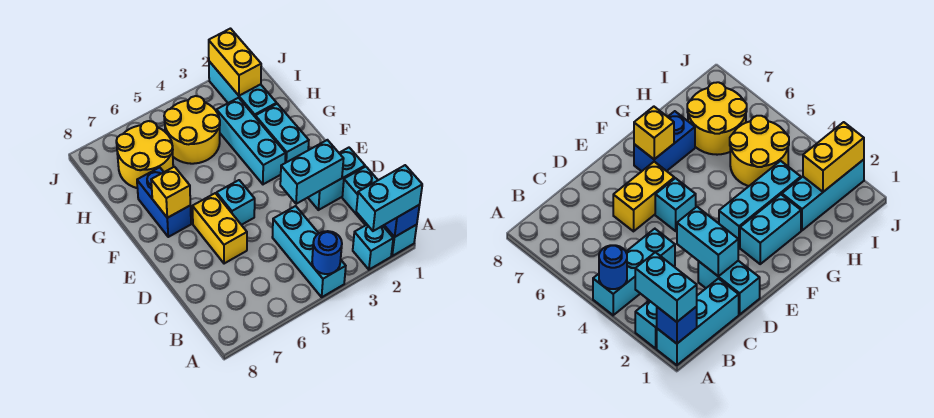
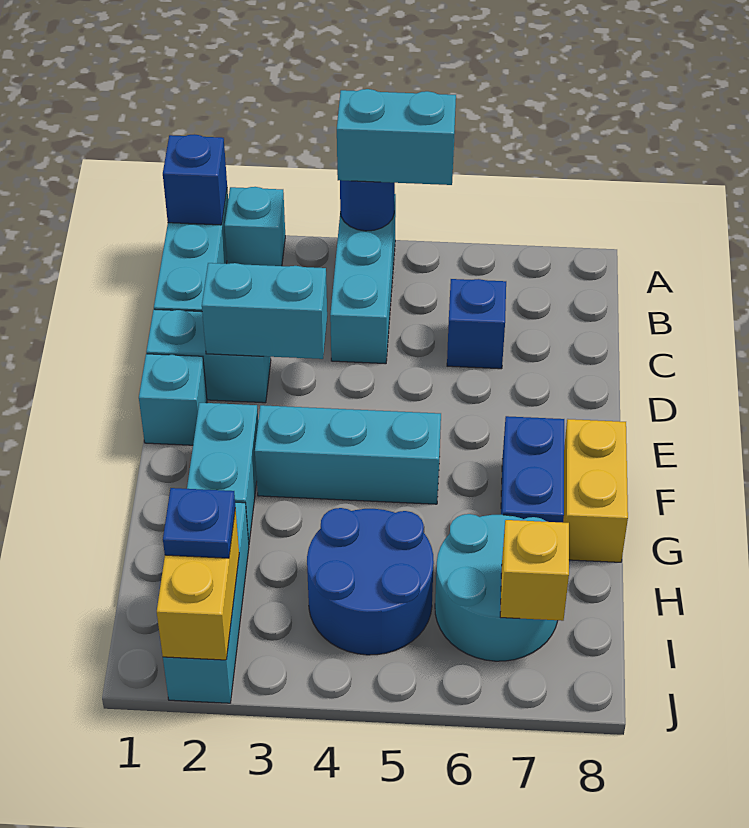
cyan 1x2 brick [356,165,422,231] -> cyan 1x2 brick moved to [337,89,456,185]
none -> blue 1x1 brick [447,279,506,369]
yellow 1x2 brick [192,193,247,264] -> yellow 1x2 brick moved to [563,419,628,562]
cyan 1x1 brick [217,180,255,225] -> cyan 1x1 brick moved to [139,354,207,445]
cyan 1x3 brick [217,98,286,184] -> cyan 1x3 brick turned to [255,405,441,504]
yellow 1x1 brick [151,167,190,218] -> yellow 1x1 brick moved to [500,520,569,621]
yellow 2x2 round brick [164,96,220,164] -> blue 2x2 round brick [307,508,434,655]
yellow 2x2 round brick [116,121,173,188] -> cyan 2x2 round brick [435,514,558,661]
none -> blue 1x1 plate [163,488,235,558]

